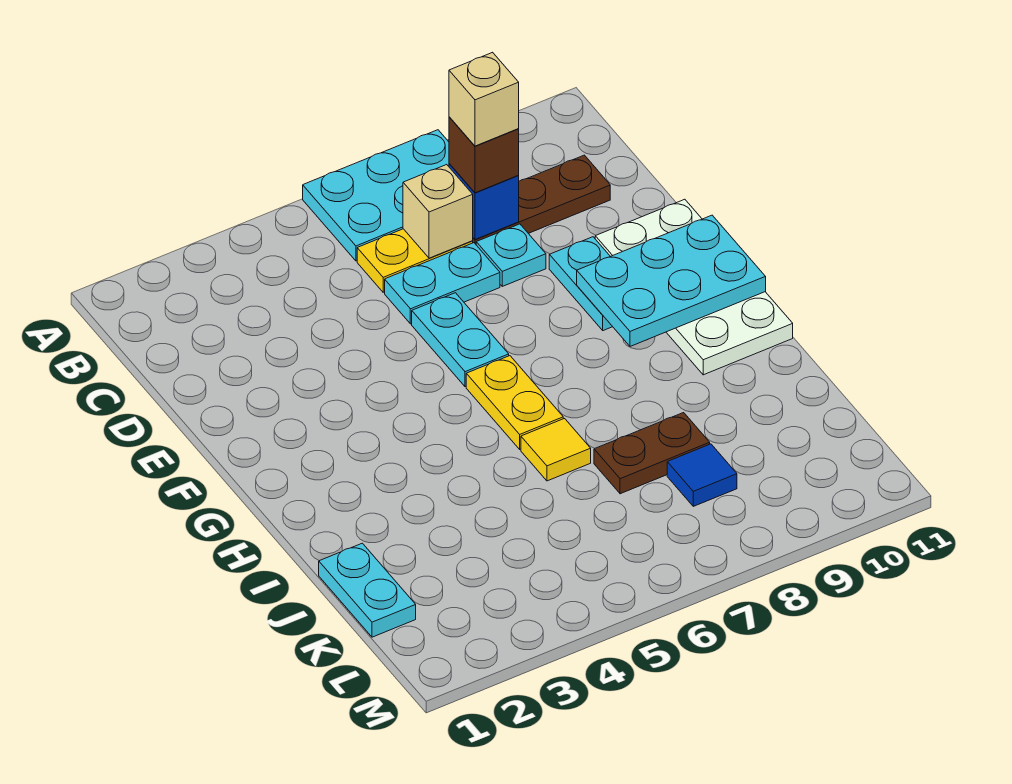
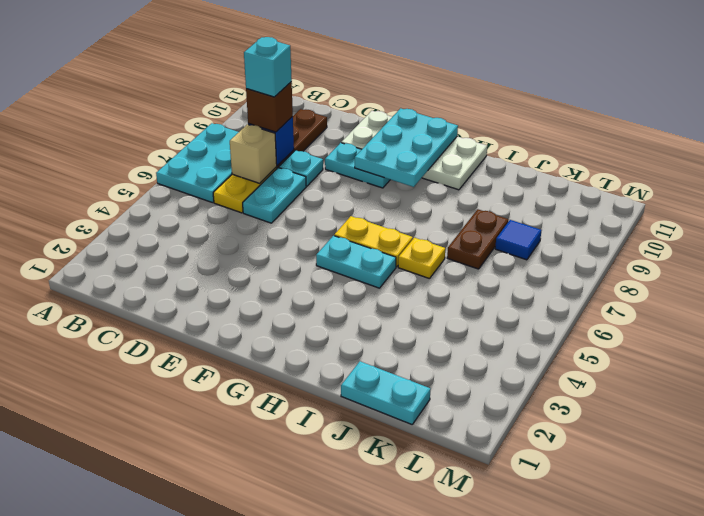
tan 1x1 brick [449,52,519,146] -> cyan 1x1 brick [244,37,292,97]
cyan 1x2 plate [412,293,509,387] -> cyan 1x2 plate moved to [316,236,396,288]
yellow 1x1 tile [521,419,591,481] -> yellow 1x1 plate [398,238,445,279]

